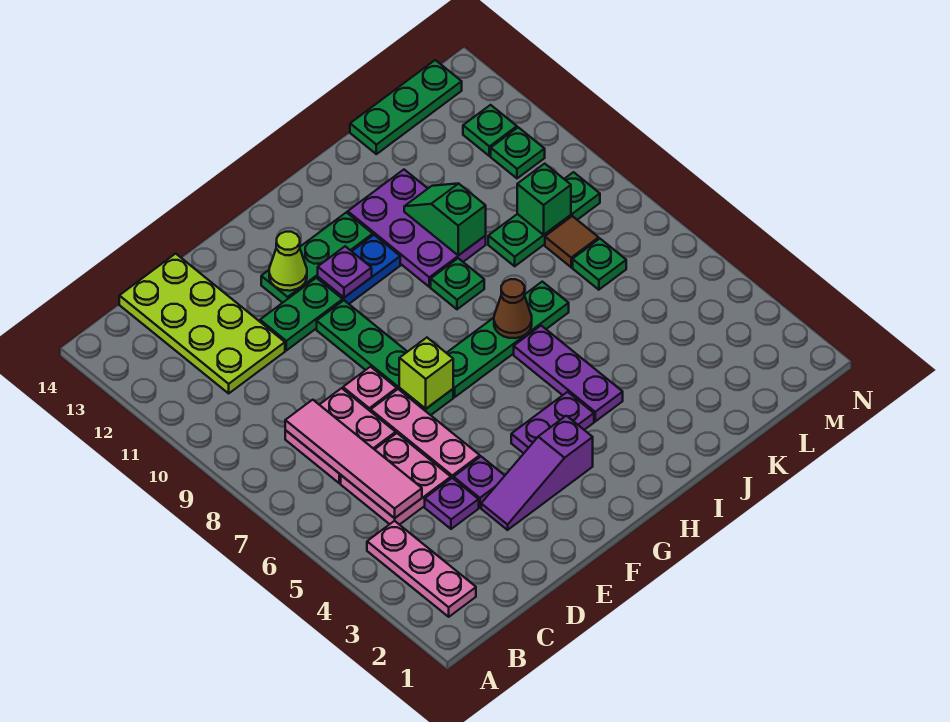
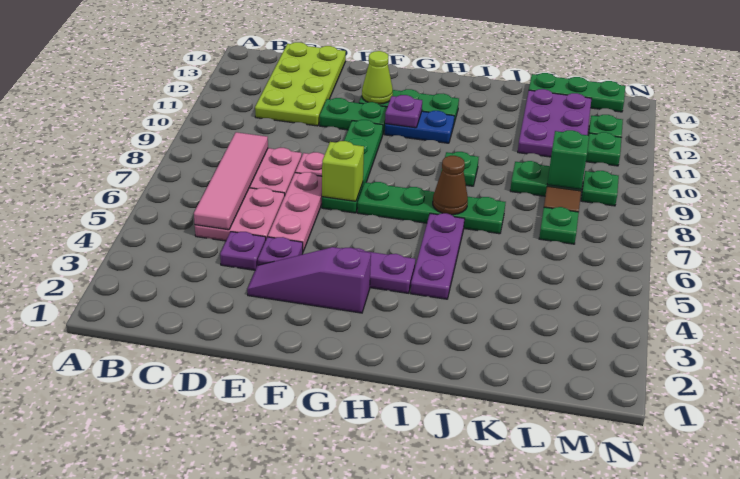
pink 1x3 plate [367,521,476,617] -> none
purple 2x3 plate [348,170,486,287] -> purple 2x3 plate moved to [518,89,592,157]
green 1x2 slope [404,184,486,255] -> none

